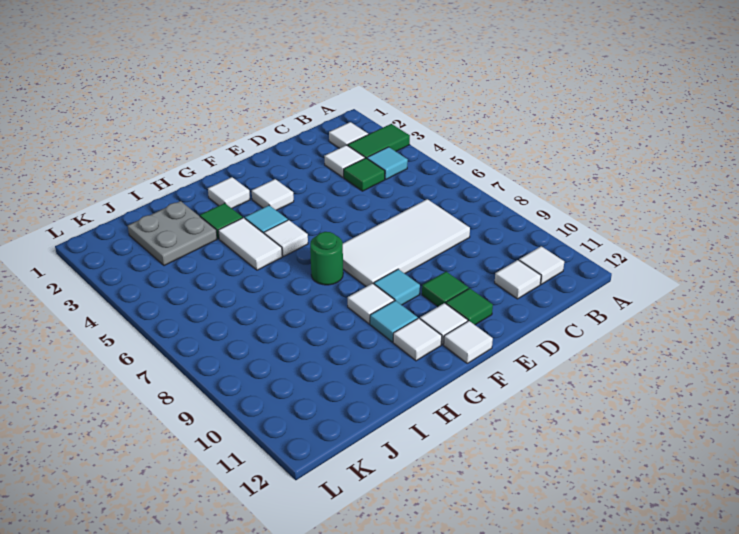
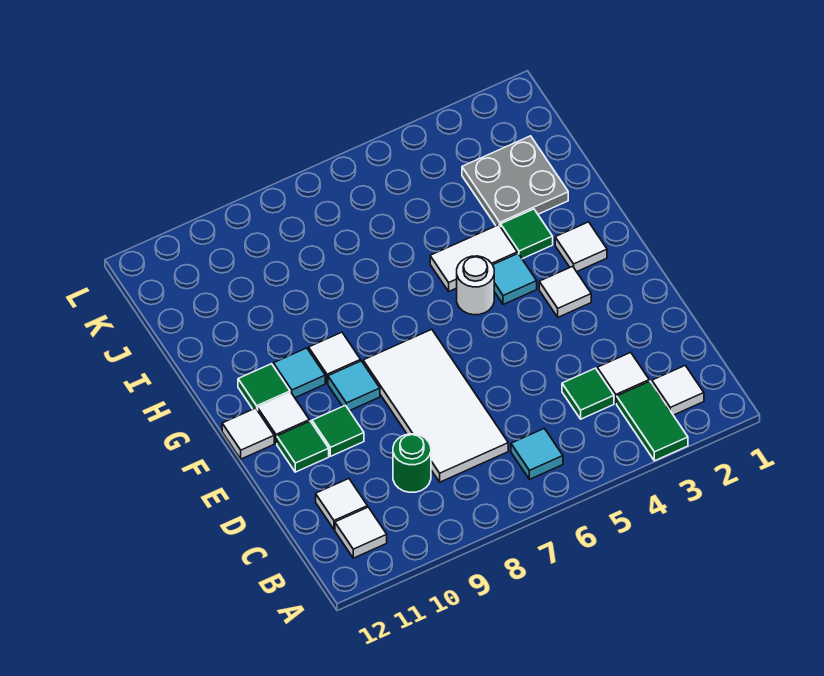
cyan 1x1 tile [367,147,408,179] -> cyan 1x1 tile moved to [511,428,563,479]
white 1x1 tile [264,220,308,256] -> white 1x1 round brick [457,256,494,315]
green 1x1 round brick [310,232,343,285] -> green 1x1 round brick moved to [393,434,431,492]
white 1x1 tile [393,318,442,361] -> green 1x1 tile [238,364,290,410]

